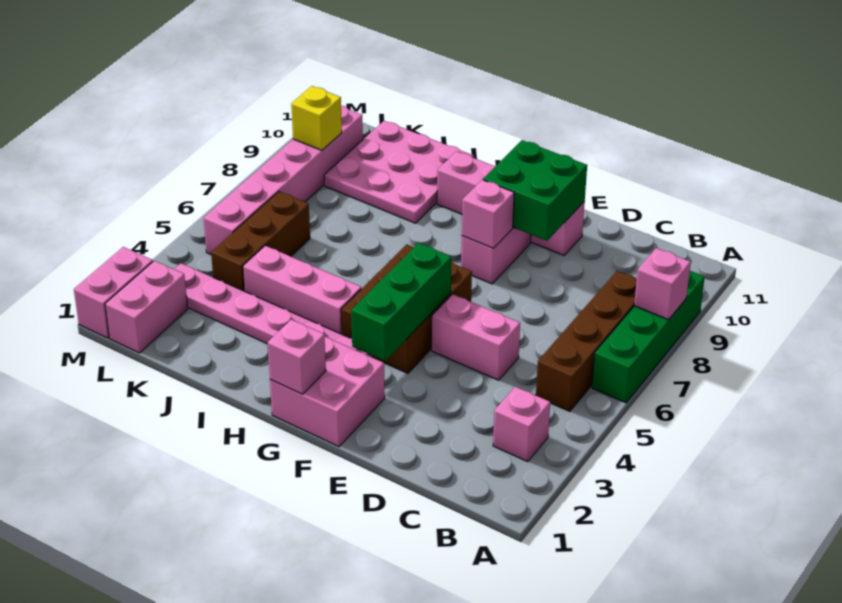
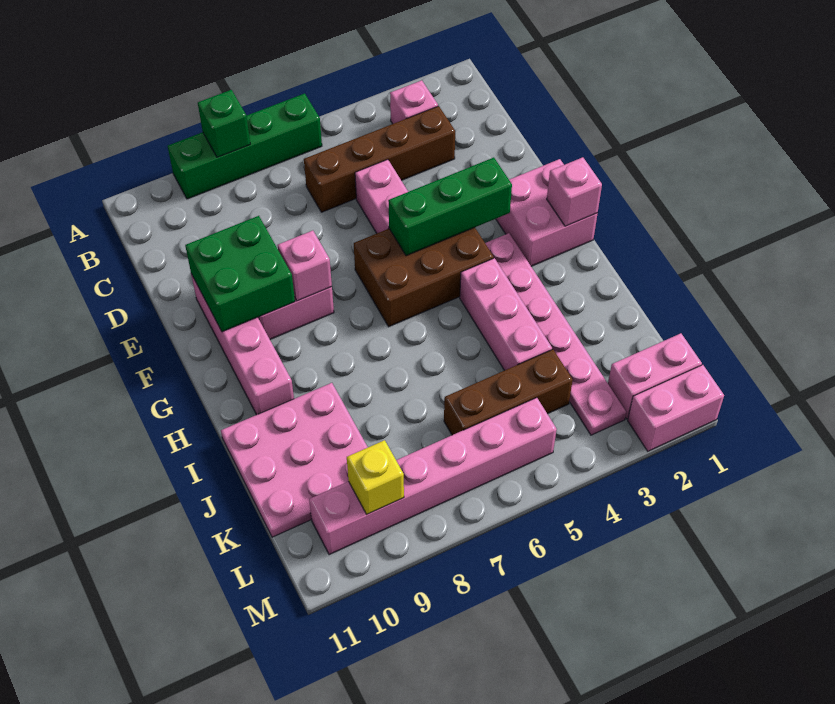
pink 1x1 brick [634,248,691,320] -> green 1x1 brick [198,90,250,157]
brown 1x4 brick [536,271,637,411] -> brown 1x4 brick moved to [304,106,455,212]

